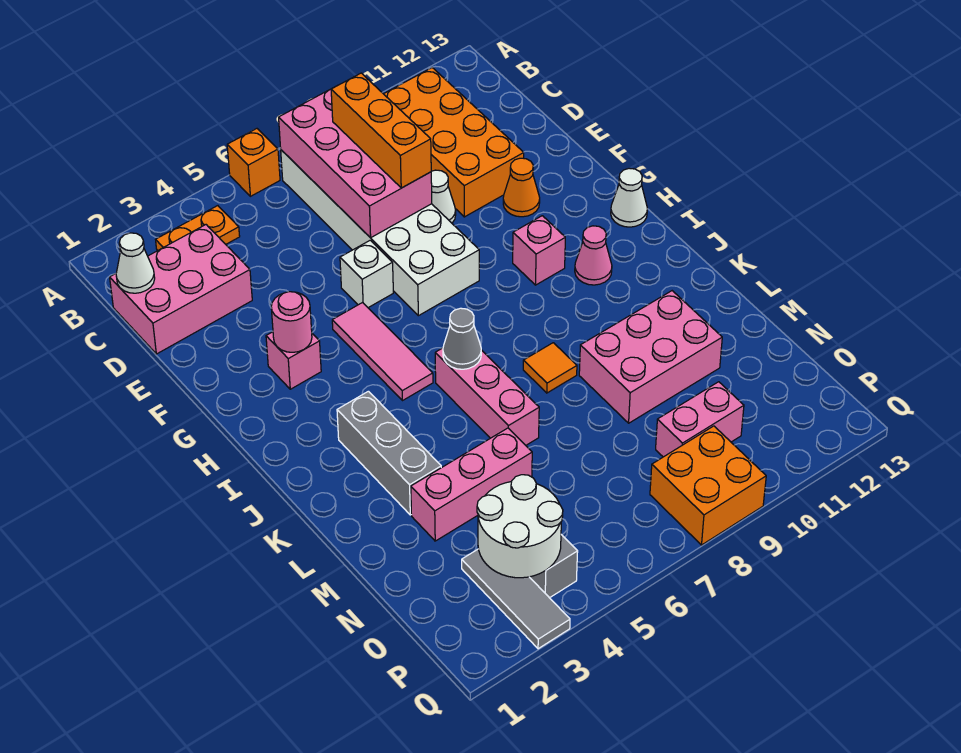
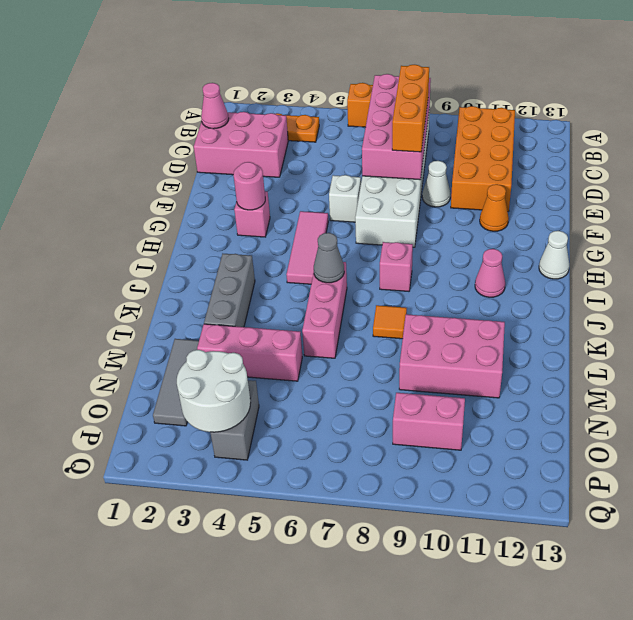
white 1x1 cone [116,233,155,293] -> pink 1x1 cone [201,83,229,129]
pink 1x1 brick [513,216,565,285] -> pink 1x1 brick moved to [380,242,413,291]
grey 1x3 tile [462,549,570,649] -> grey 1x3 tile moved to [153,339,199,426]
orange 2x2 brick [650,426,766,545] -> none

